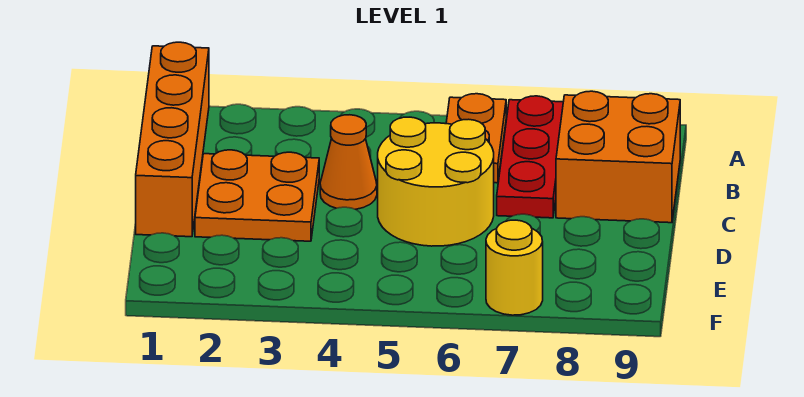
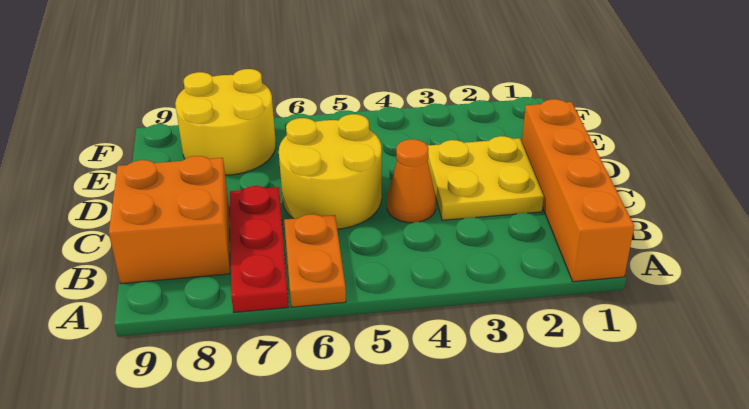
orange 2x2 plate [195,150,319,241] -> yellow 2x2 plate [427,136,544,220]
yellow 1x1 round brick [486,220,543,315] -> yellow 2x2 round brick [175,69,276,175]

